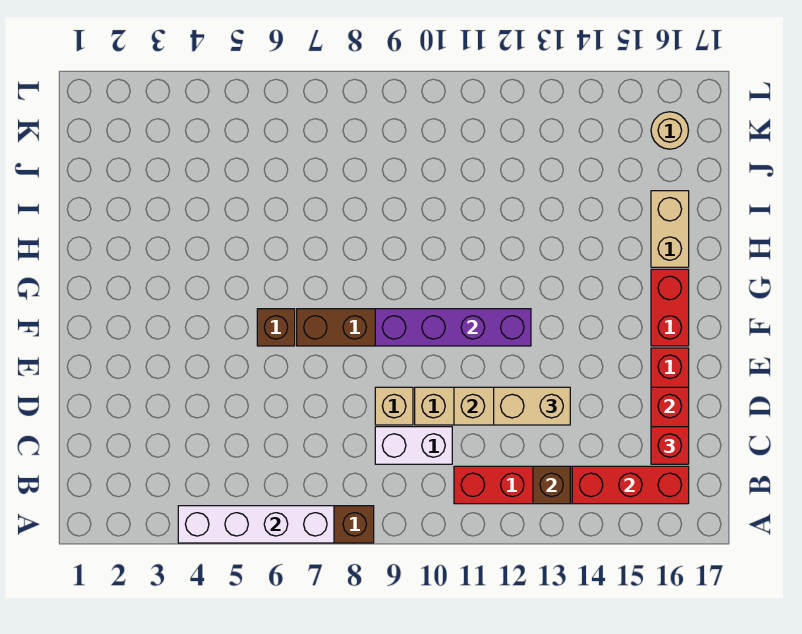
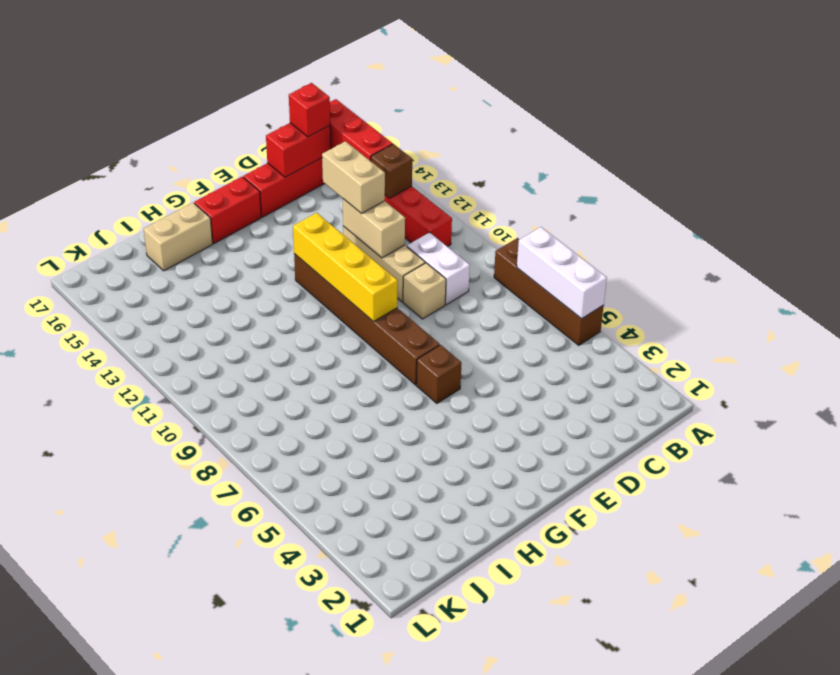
white 1x4 brick [178,506,334,543] -> white 1x3 brick [517,227,607,319]
purple 1x4 brick [375,309,531,346] -> yellow 1x4 brick [293,213,398,322]
tan 1x1 round brick [651,112,688,149] -> none

